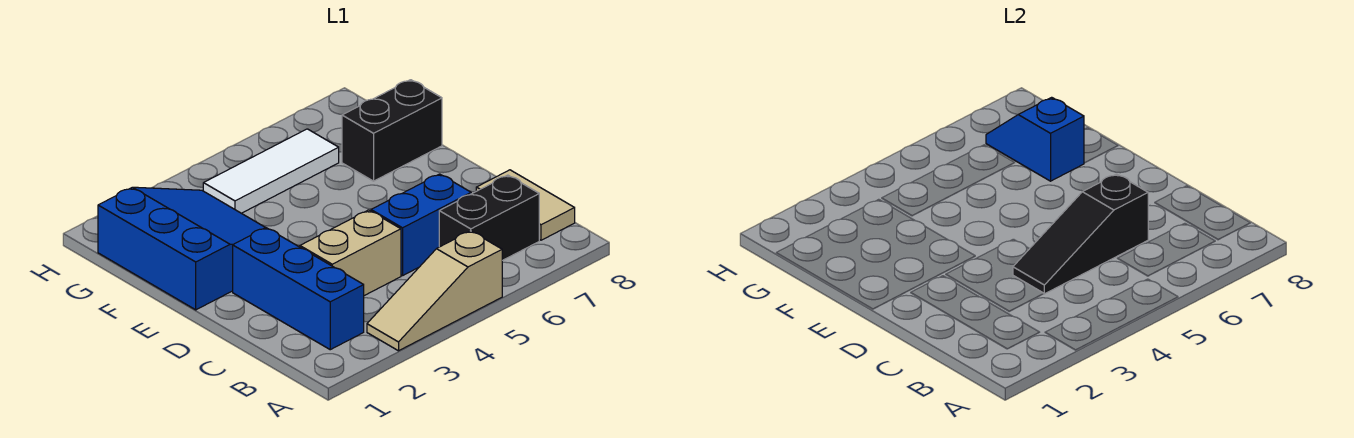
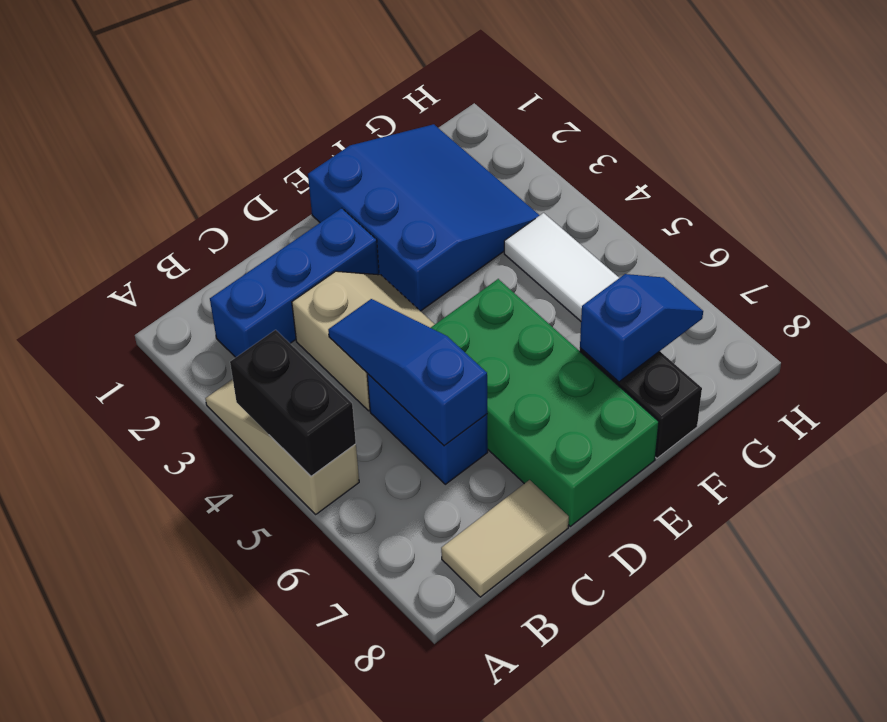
black 1x2 brick [439,175,539,261] -> black 1x2 brick moved to [230,330,356,476]
black 1x3 slope [1013,174,1148,294] -> blue 1x3 slope [328,299,487,446]
none -> green 2x4 brick [431,279,659,526]
blue 3x3 slope [98,187,265,310] -> blue 3x3 slope turned to [308,124,540,311]

